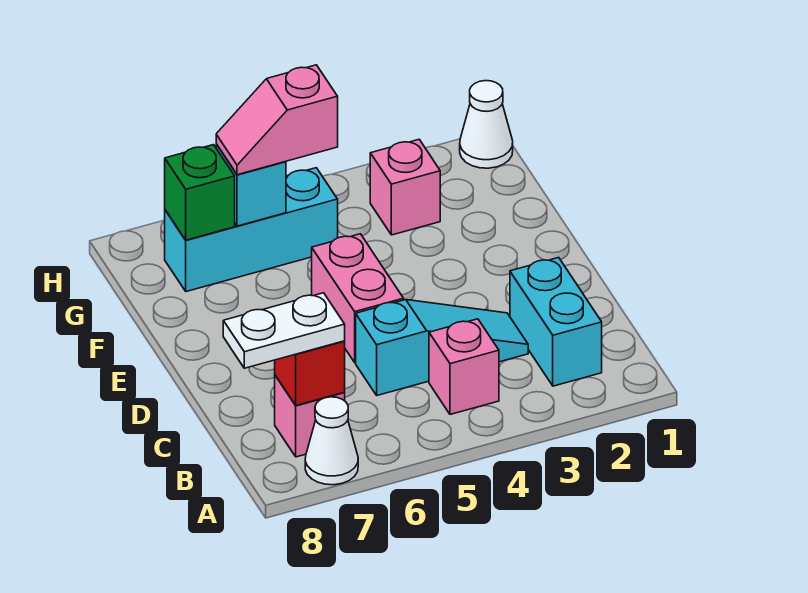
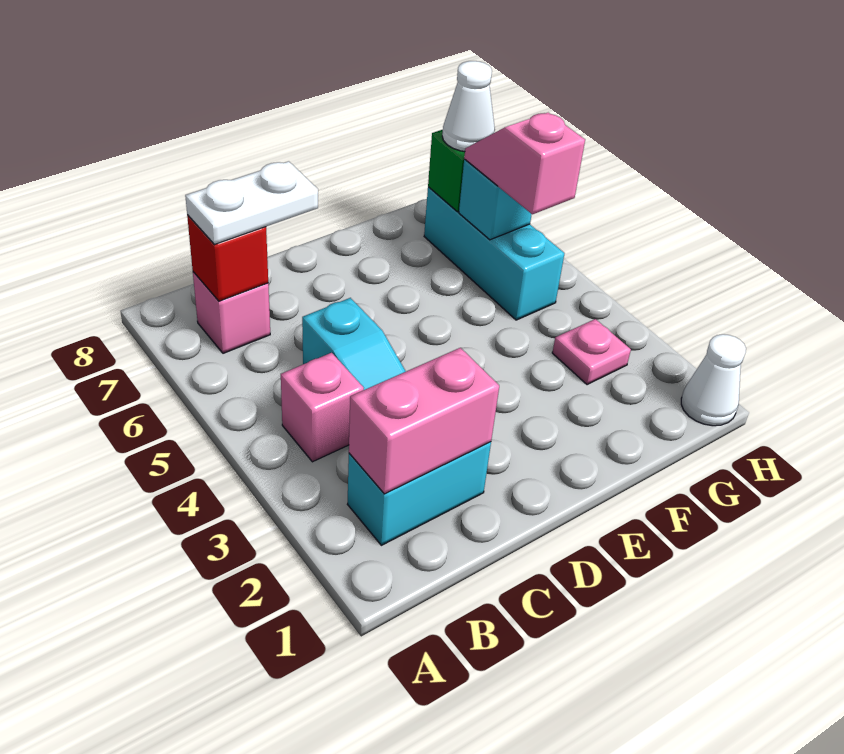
white 1x1 cone [305,397,358,485] -> white 1x1 cone moved to [442,61,495,151]
white 1x2 plate [223,293,345,368] -> white 1x2 plate turned to [185,161,318,245]
pink 1x2 brick [312,234,404,362] -> pink 1x2 brick moved to [349,348,499,494]
pink 1x1 brick [370,140,440,235] -> pink 1x1 plate [552,319,631,385]

